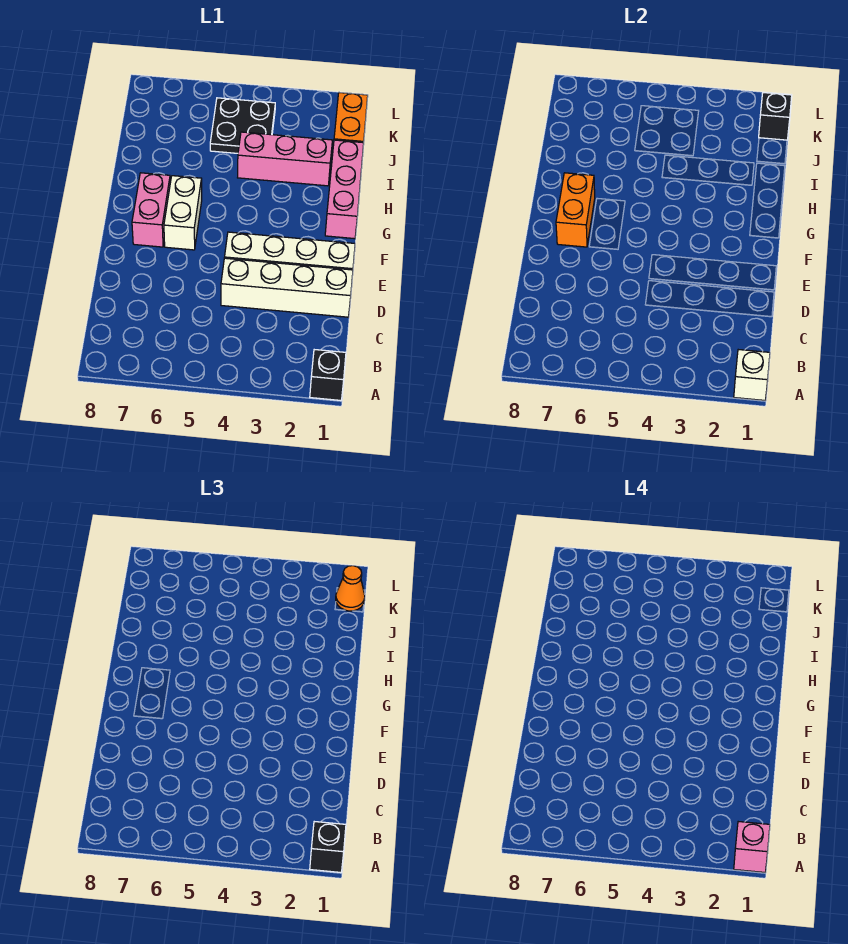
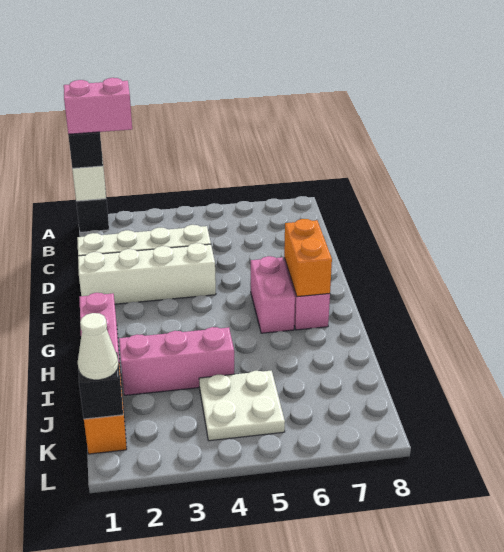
pink 1x1 brick [734,822,770,872] -> pink 1x2 brick [64,78,132,134]
white 1x2 brick [164,176,202,250] -> pink 1x2 brick [251,256,295,333]
black 2x2 plate [210,98,275,153] -> white 2x2 plate [199,371,285,441]
orange 1x1 cone [336,566,365,611] -> white 1x1 cone [78,313,118,380]

